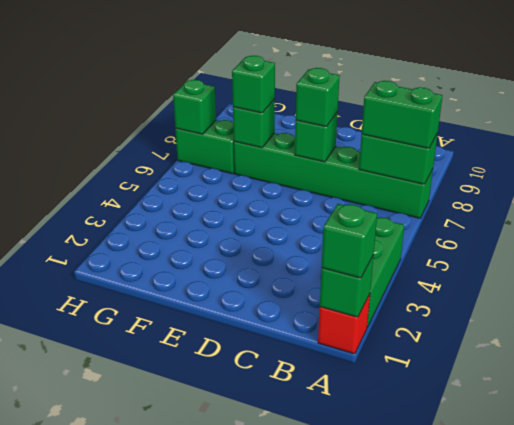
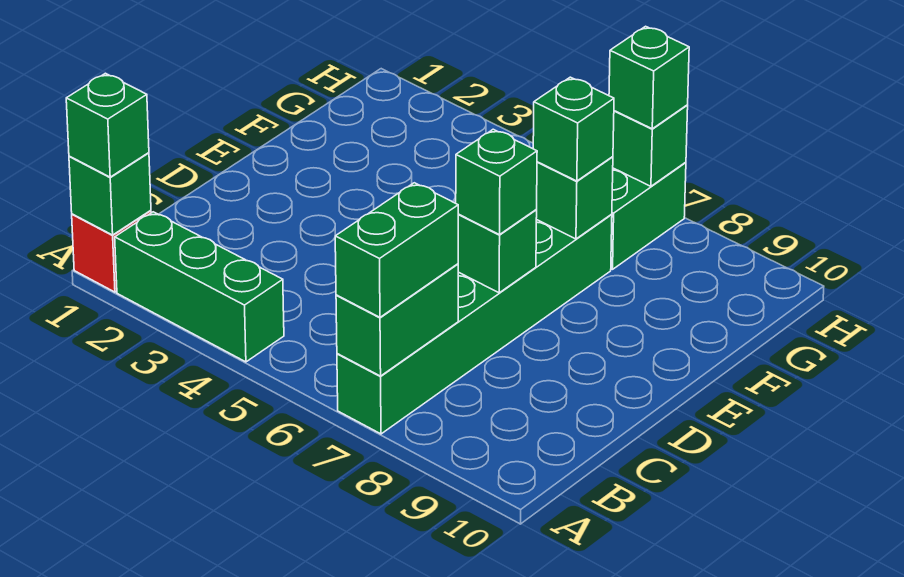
none -> green 1x1 brick [609,26,689,129]

